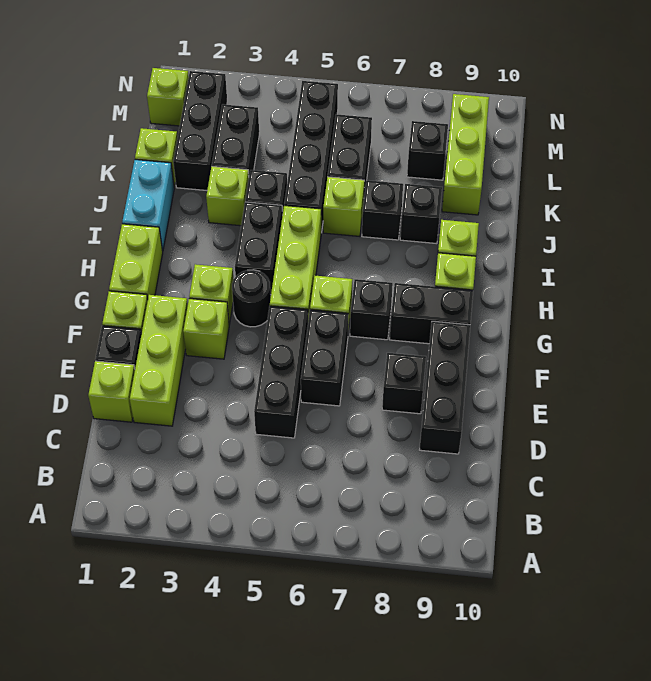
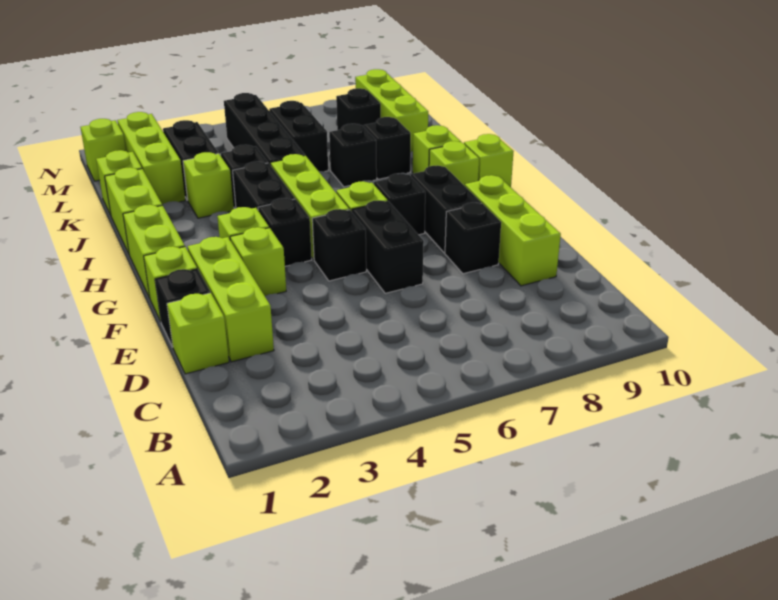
black 1x3 brick [254,306,308,438] -> black 1x1 brick [312,209,366,281]
black 1x3 brick [420,321,470,454] -> lime 1x3 brick [465,175,561,286]
black 1x1 round brick [232,270,271,327] -> black 1x1 brick [258,198,312,266]
black 1x2 brick [390,283,473,344] -> black 1x2 brick turned to [411,166,481,253]
cyan 1x2 brick [122,160,174,251] -> lime 1x2 brick [105,167,162,254]
lime 1x1 brick [323,177,364,236] -> lime 1x1 brick moved to [464,134,514,187]
black 1x3 brick [173,71,227,190] -> lime 1x3 brick [117,112,185,205]

